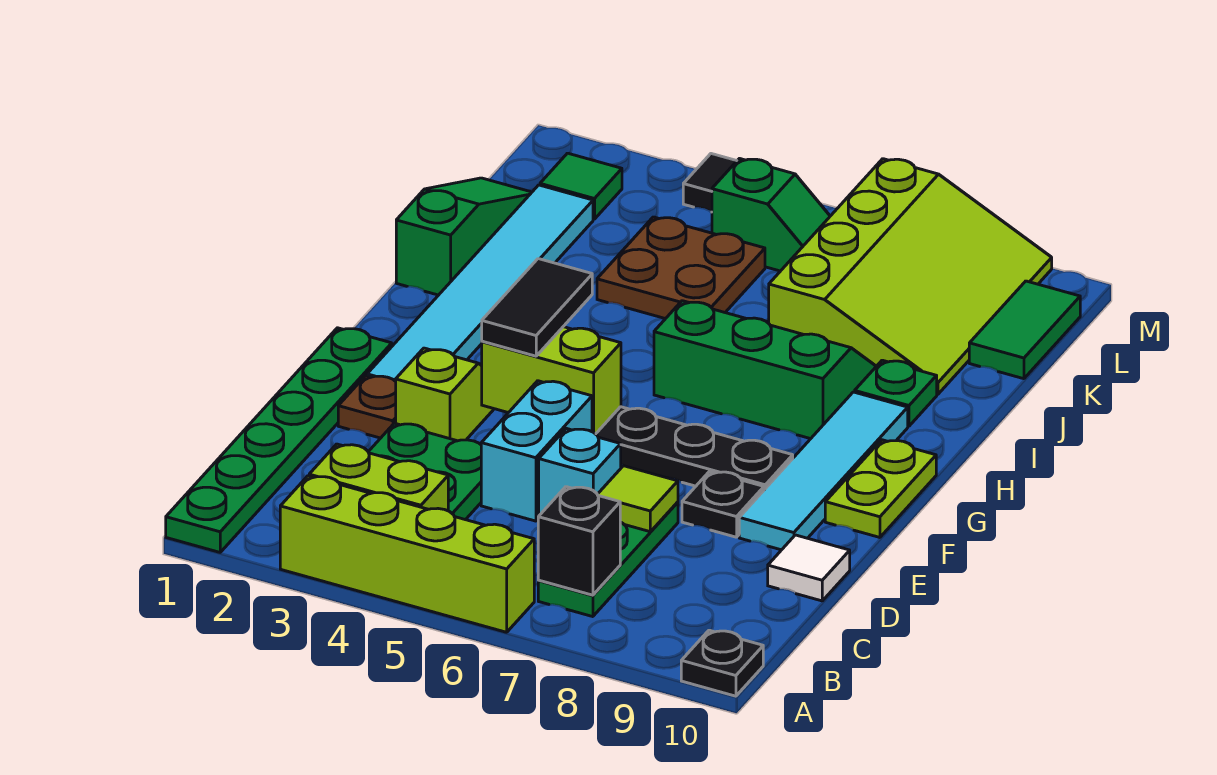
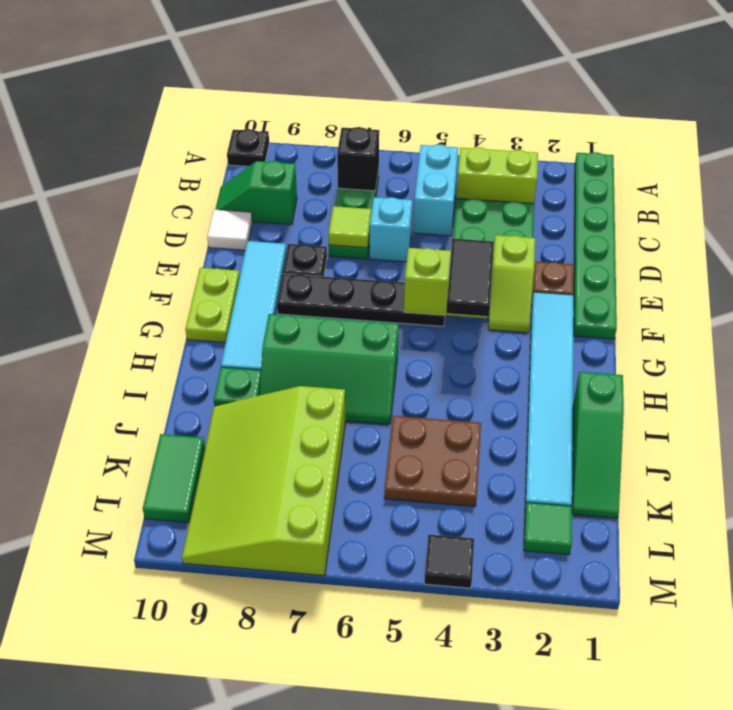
lime 1x4 brick [280,476,534,632] -> none
cyan 1x2 brick [481,381,592,521] -> cyan 1x2 brick moved to [413,144,458,236]
green 1x2 slope [712,159,830,271] -> green 1x2 slope moved to [215,161,297,225]

